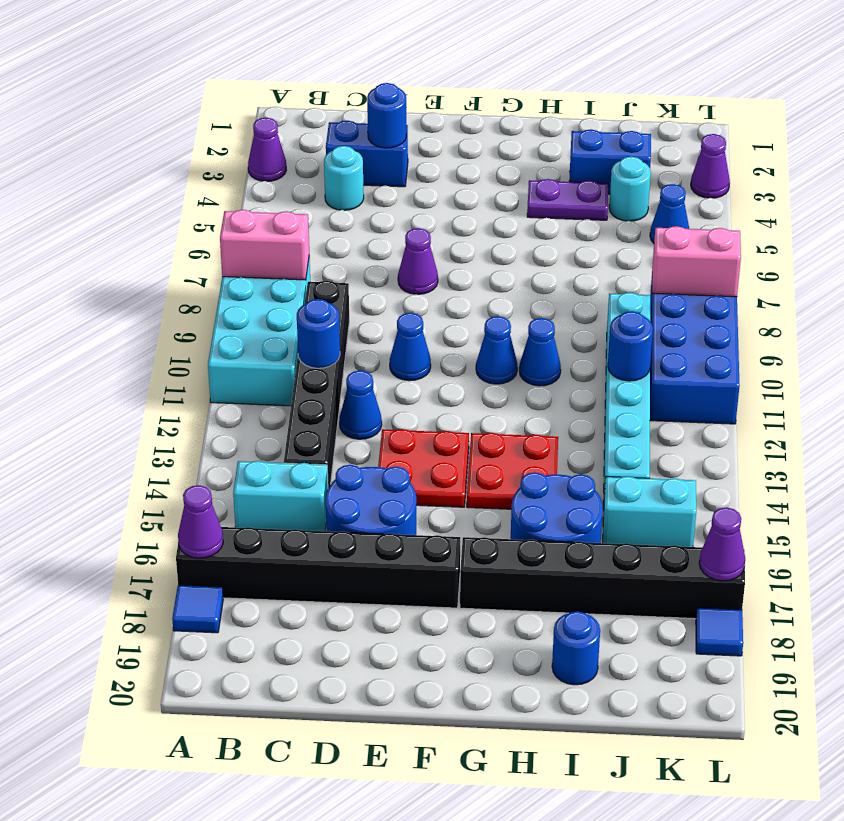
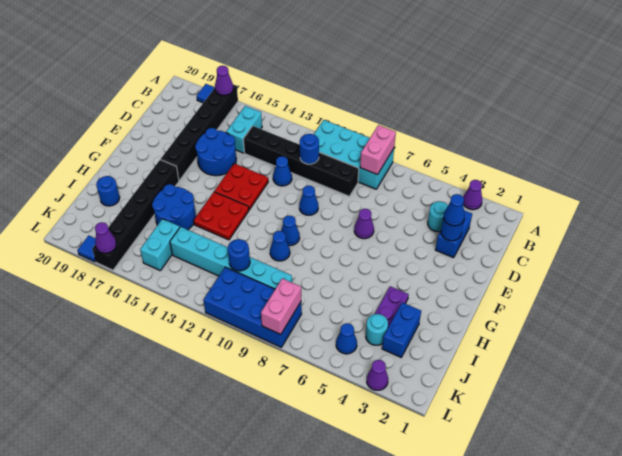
none -> blue 1x1 cone [444,194,465,226]

